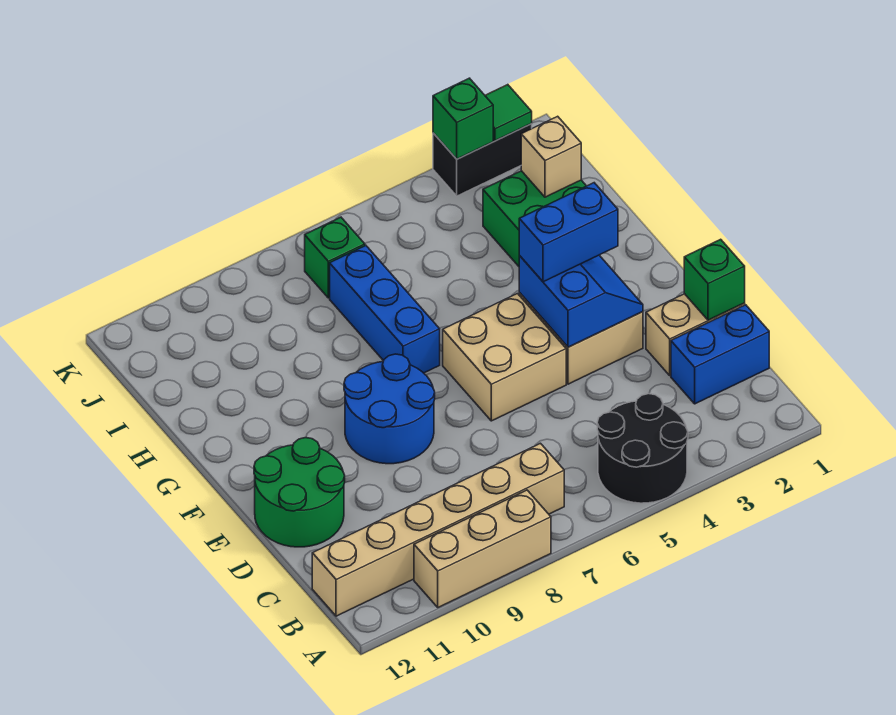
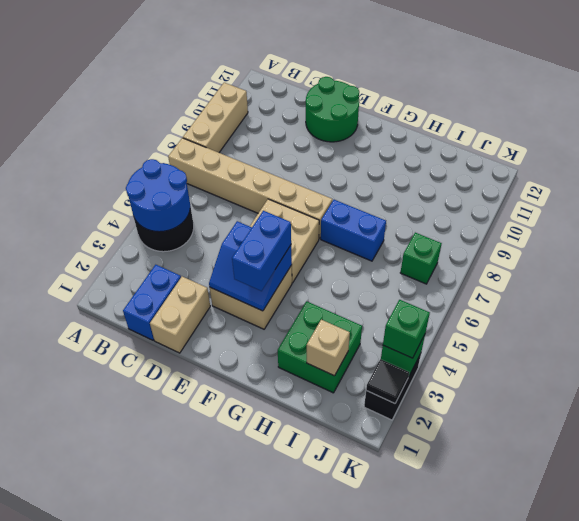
tan 1x6 brick [312,443,564,616] -> tan 1x6 brick turned to [168,138,332,239]
green 1x1 brick [684,239,745,320] -> green 1x1 brick moved to [383,300,430,358]
blue 2x2 round brick [344,354,435,464] -> blue 2x2 round brick moved to [126,159,190,232]
blue 1x3 brick [330,246,440,373] -> blue 1x2 brick [321,200,386,261]
green 1x1 tile [485,85,532,141] -> black 1x1 tile [366,359,409,404]

